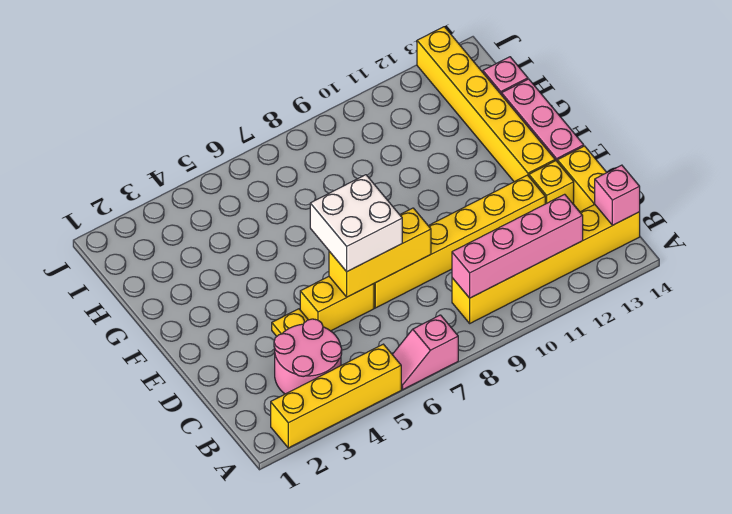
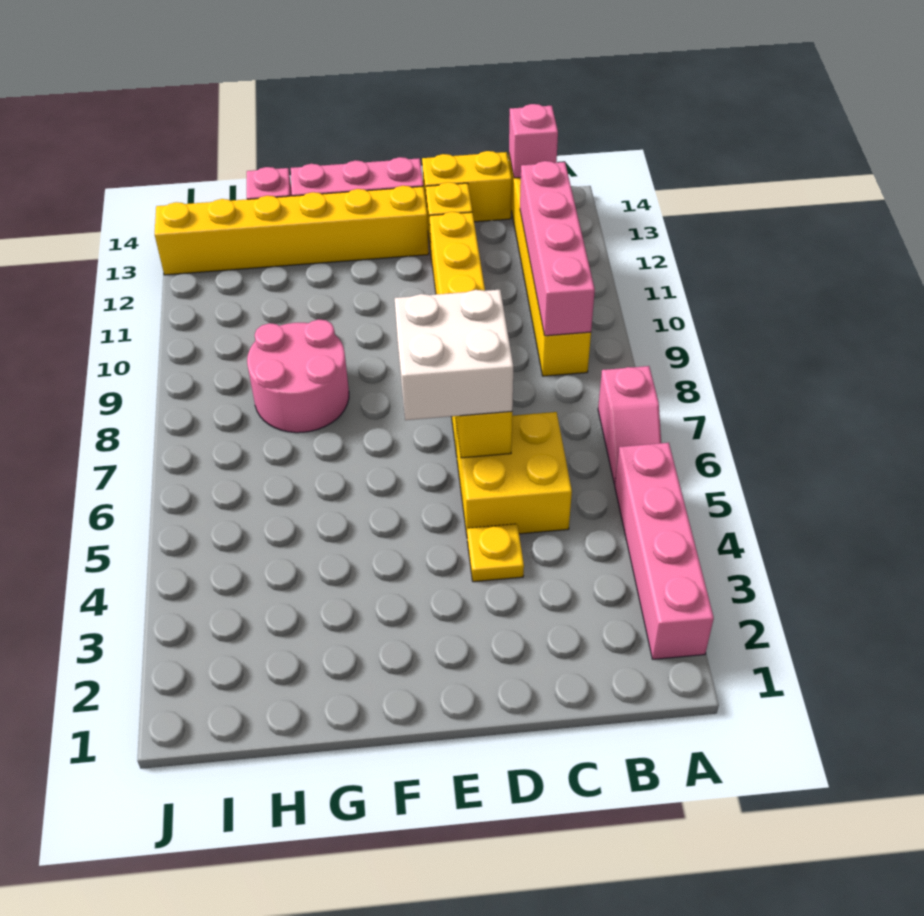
yellow 1x4 brick [271,344,401,448] -> pink 1x4 brick [615,443,714,659]
pink 2x2 round brick [274,319,342,394] -> pink 2x2 round brick moved to [247,319,349,433]
yellow 1x2 brick [300,277,374,331] -> yellow 2x2 brick [456,412,572,535]

